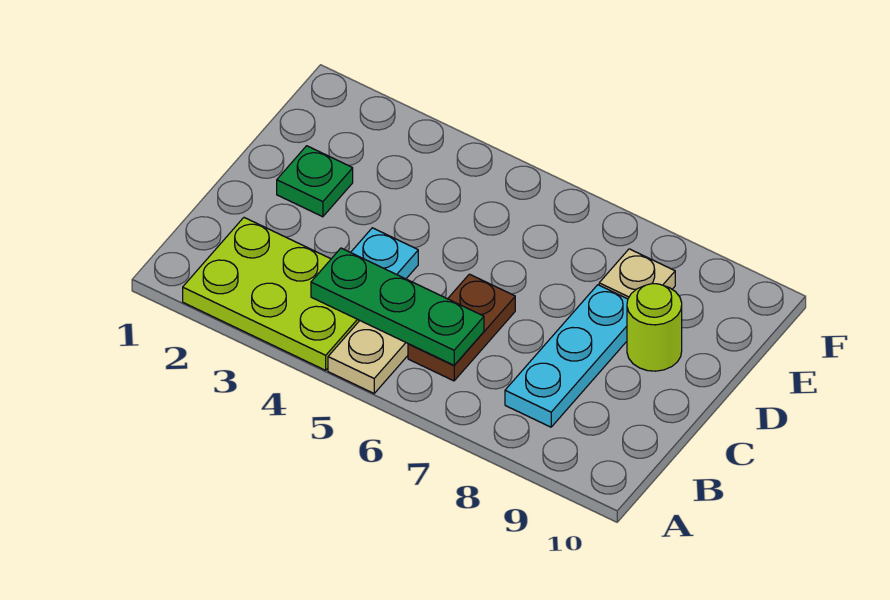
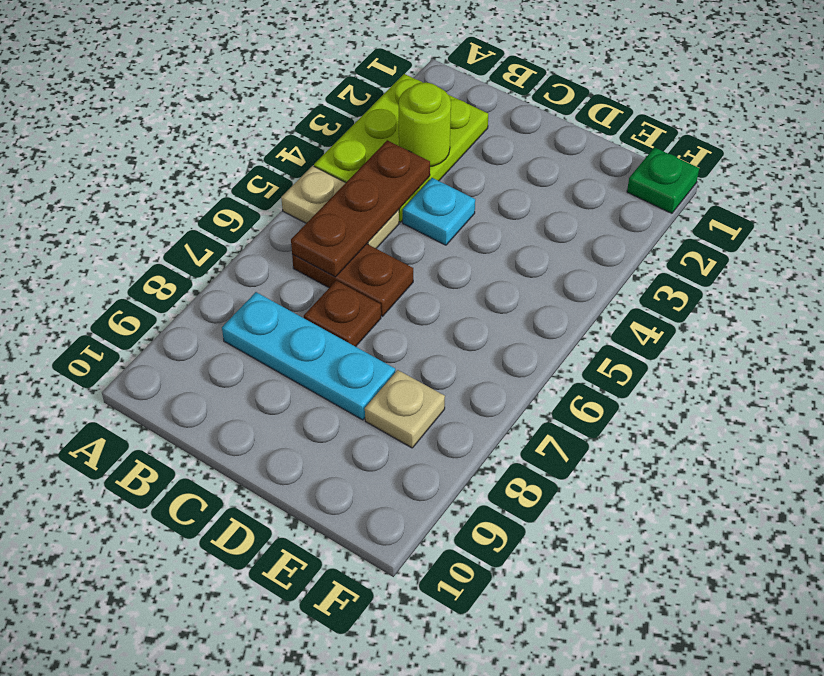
green 1x3 plate [311,248,484,365] -> brown 1x3 plate [291,140,430,277]
none -> brown 1x1 plate [304,281,381,347]
green 1x1 plate [277,146,353,217] -> green 1x1 plate moved to [627,147,699,213]
lime 1x1 round brick [627,284,682,371] -> lime 1x1 round brick moved to [399,82,451,167]

